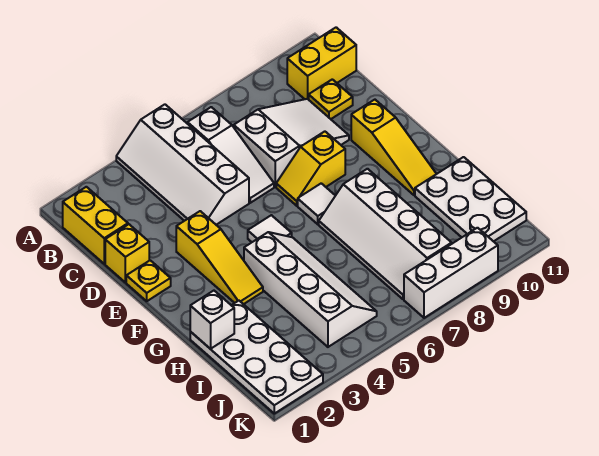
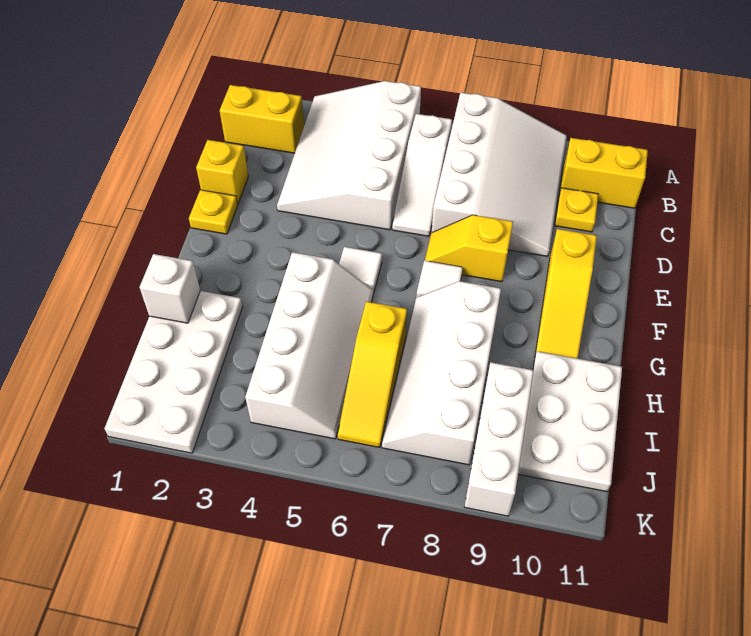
white 2x4 slope [116,104,249,225] -> white 3x4 slope [277,81,421,230]
yellow 1x2 brick [63,187,128,264] -> yellow 1x2 brick turned to [220,85,304,153]
white 2x3 slope [234,99,349,187] -> white 3x4 slope [432,93,567,256]
yellow 1x3 slope [176,211,263,304] -> yellow 1x3 slope moved to [338,302,407,447]
white 1x3 brick [404,228,498,318] -> white 1x3 brick turned to [464,362,534,516]

